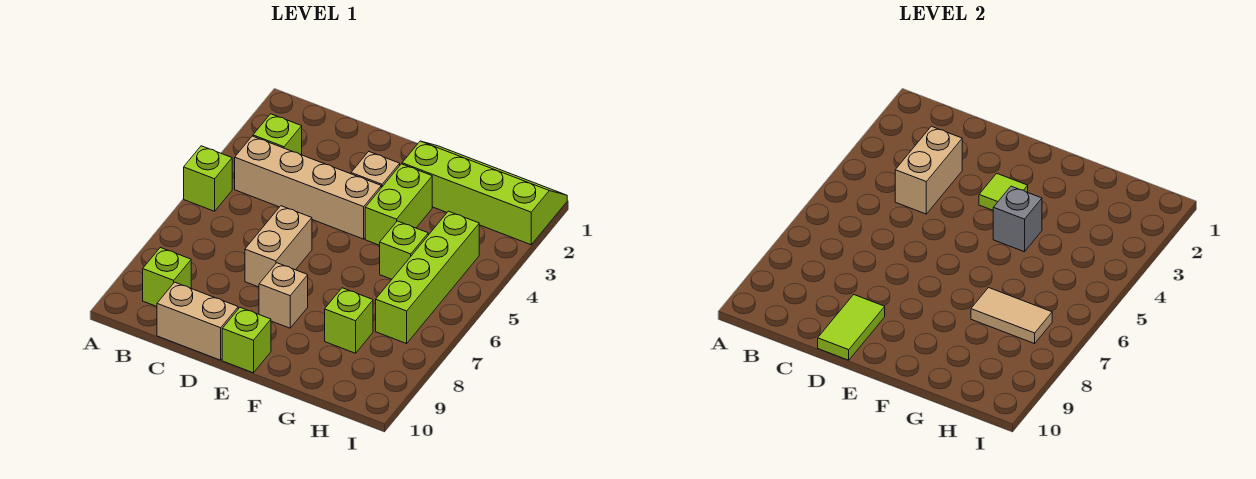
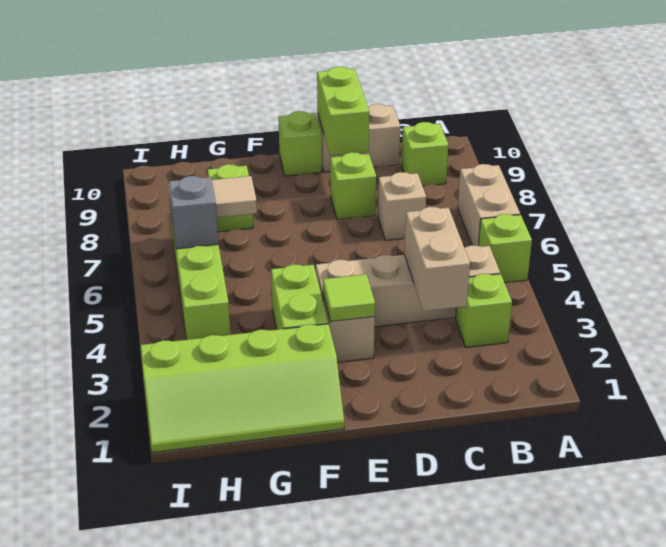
tan 1x2 brick [245,206,312,287] -> tan 1x2 brick moved to [458,164,520,246]
lime 1x2 tile [818,295,885,360] -> lime 1x2 brick [317,67,369,156]
tan 1x1 brick [259,263,308,328] -> tan 1x1 brick moved to [378,172,426,240]
grey 1x1 brick [993,186,1042,252] -> grey 1x1 brick moved to [169,176,218,249]
lime 1x1 brick [380,221,428,279] -> lime 1x1 brick moved to [330,152,376,220]

